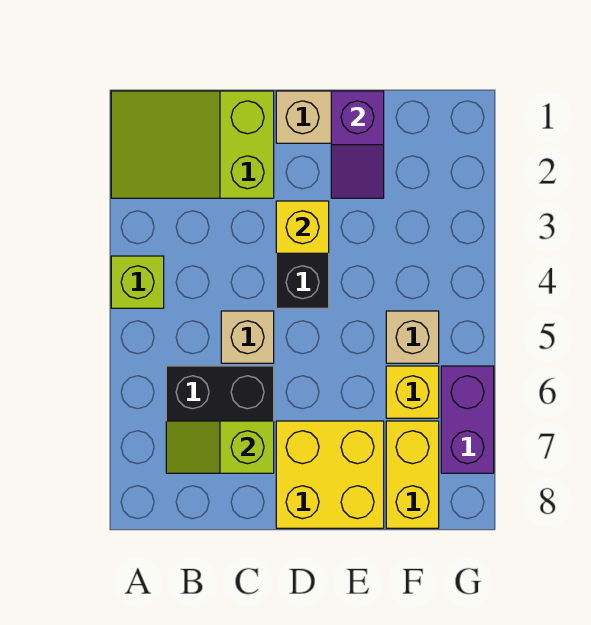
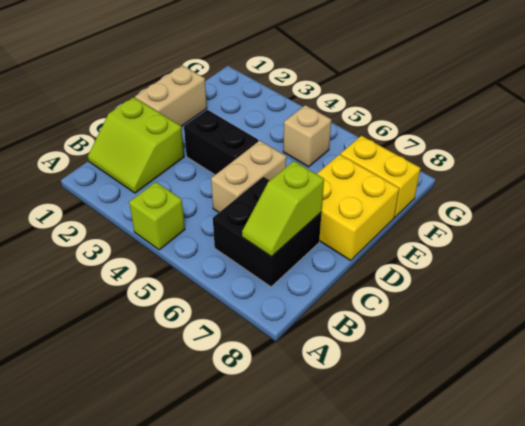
lime 2x3 slope [111,91,274,198] -> lime 2x2 slope [88,97,184,193]
tan 1x1 brick [221,311,274,363] -> tan 1x2 brick [211,141,286,212]
yellow 1x1 brick [276,201,329,253] -> none
purple 1x2 slope [331,91,384,198] -> none
yellow 1x1 brick [386,366,439,418] -> none
purple 1x2 brick [441,366,494,473] -> none

